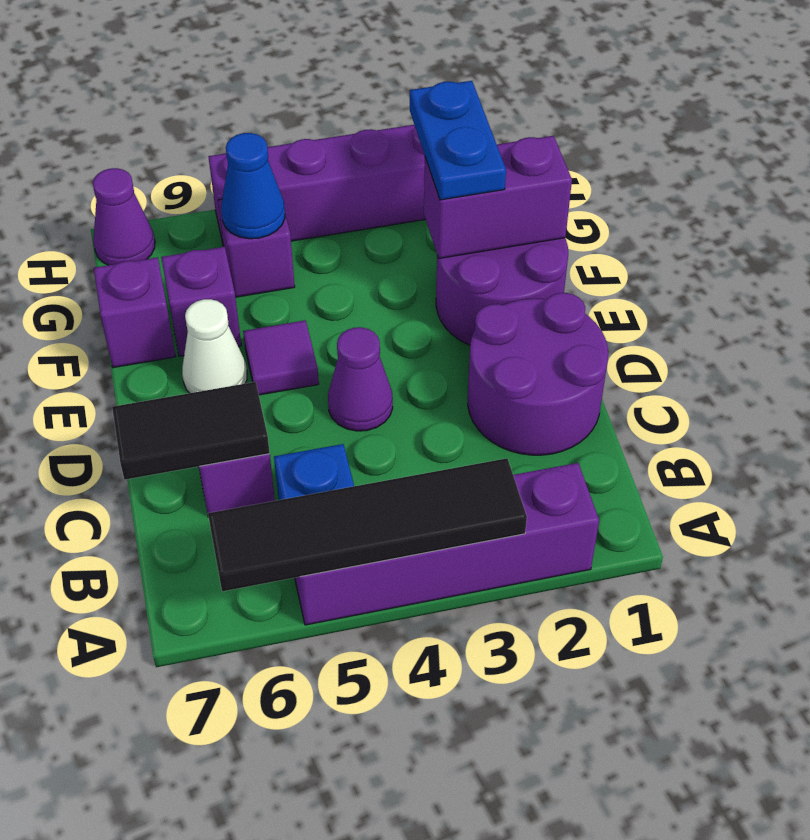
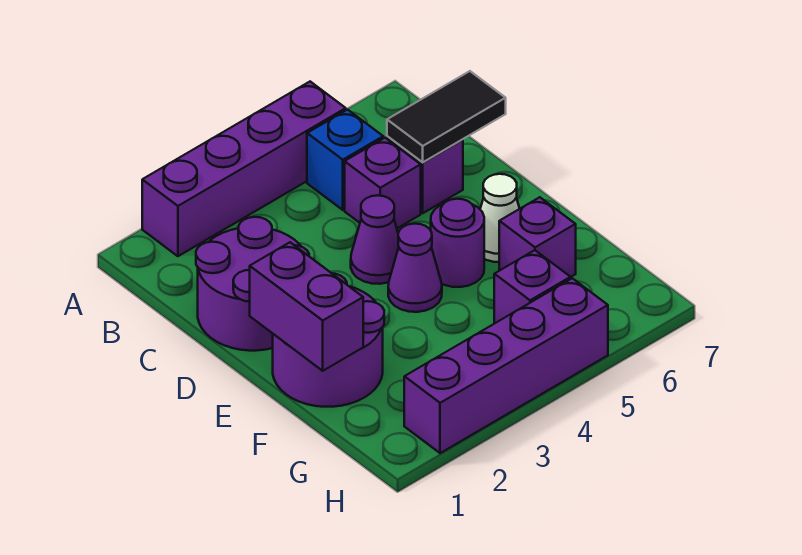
black 1x4 tile [208,458,527,591] -> none
purple 1x1 tile [243,320,319,395] -> purple 1x1 round brick [431,199,484,287]
purple 1x2 brick [424,136,572,258] -> purple 1x2 brick turned to [250,242,363,371]
blue 1x2 plate [410,81,506,200] -> none
purple 1x1 brick [94,257,176,368] -> purple 1x1 brick moved to [345,138,421,228]
blue 1x1 cone [221,133,285,239] -> none
purple 1x1 cone [93,168,155,265] -> purple 1x1 cone moved to [388,224,442,312]

